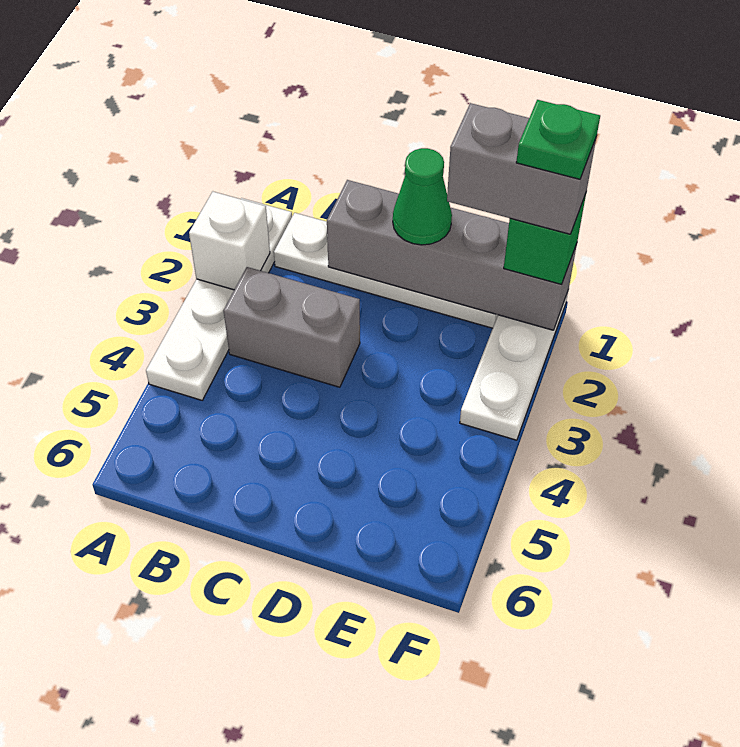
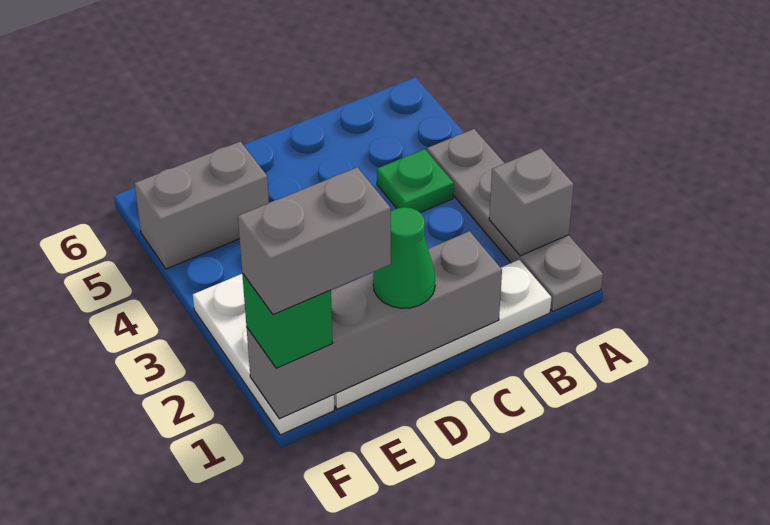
white 1x4 plate [146,198,292,400] -> grey 1x4 plate [427,129,603,311]
white 1x1 brick [189,192,270,290] -> grey 1x1 brick [489,149,574,256]
grey 1x2 brick [224,267,360,387] -> grey 1x2 brick moved to [135,141,269,269]
green 1x1 plate [516,100,600,179] -> green 1x1 plate moved to [377,149,454,213]

